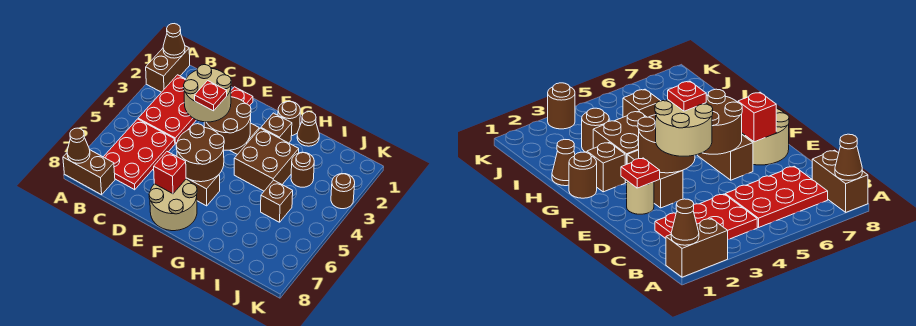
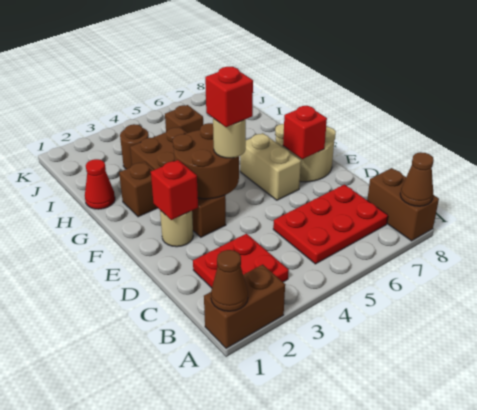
red 2x3 plate [138,75,196,144] -> red 2x2 plate [193,234,289,288]
tan 2x2 round brick [184,65,231,122] -> tan 1x1 round brick [213,118,246,158]
red 1x1 plate [231,87,253,106] -> red 1x1 brick [151,160,198,220]
red 1x1 plate [195,81,227,111] -> red 1x1 brick [205,67,253,127]
brown 2x2 round brick [176,124,224,182] -> none
brown 1x2 brick [186,175,220,206] -> tan 1x2 brick [240,133,301,200]
brown 1x1 round brick [278,101,300,136] -> none
brown 1x1 cone [297,112,319,146] -> red 1x1 cone [85,159,115,209]
brown 1x1 round brick [331,174,355,209] -> none

